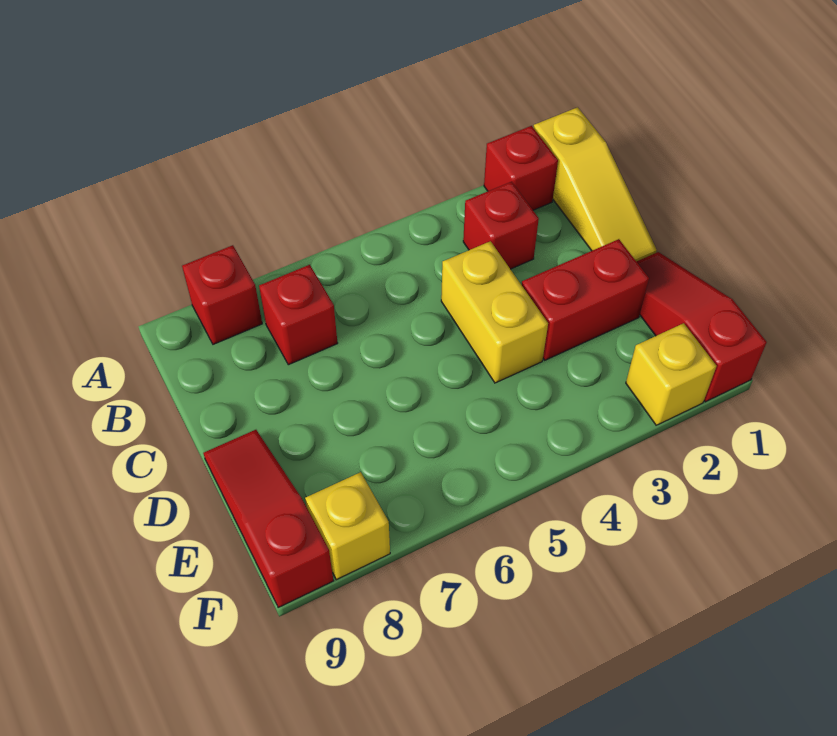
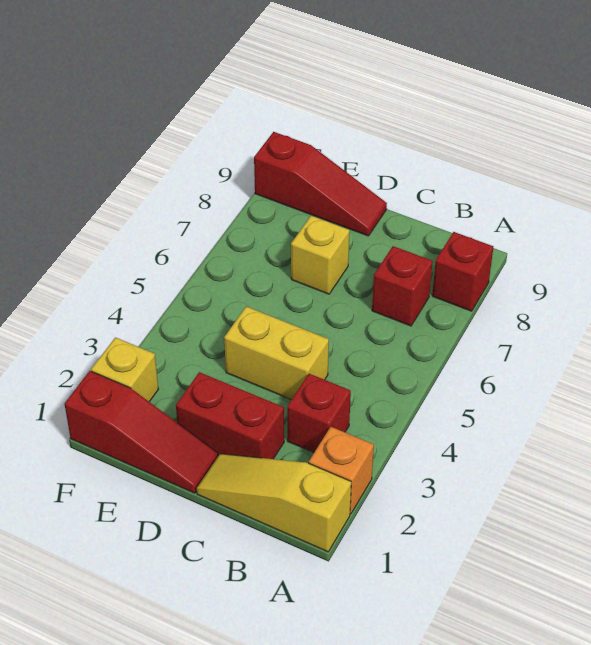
red 1x1 brick [484,126,558,210] -> orange 1x1 brick [309,427,374,514]
red 1x2 brick [522,239,649,360] -> red 1x2 brick turned to [176,372,284,459]
yellow 1x1 brick [305,472,390,580] -> yellow 1x1 brick moved to [291,216,350,294]

